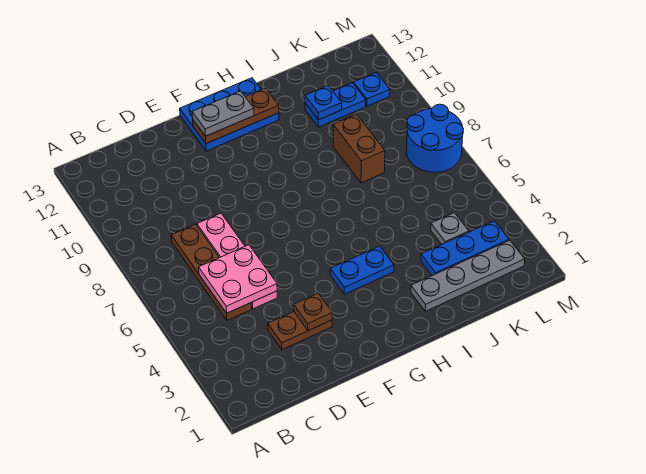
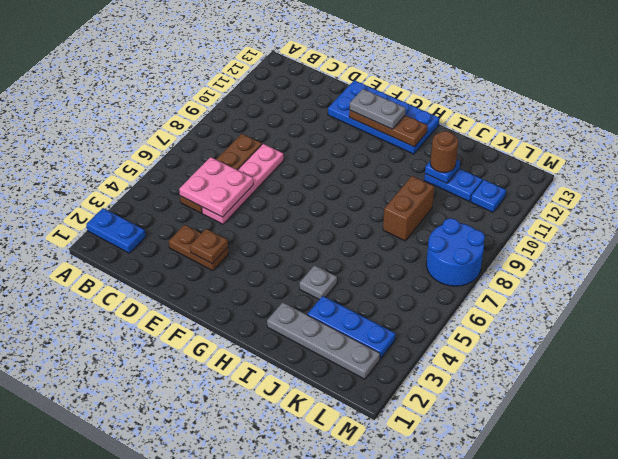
blue 2x3 plate [180,78,279,151] -> blue 2x4 plate [328,80,440,154]
blue 1x2 plate [330,246,394,294] -> blue 1x2 plate moved to [86,208,146,253]
none -> brown 1x1 round brick [430,131,458,173]
grey 1x1 plate [431,213,469,244] -> grey 1x1 plate moved to [300,265,337,300]

